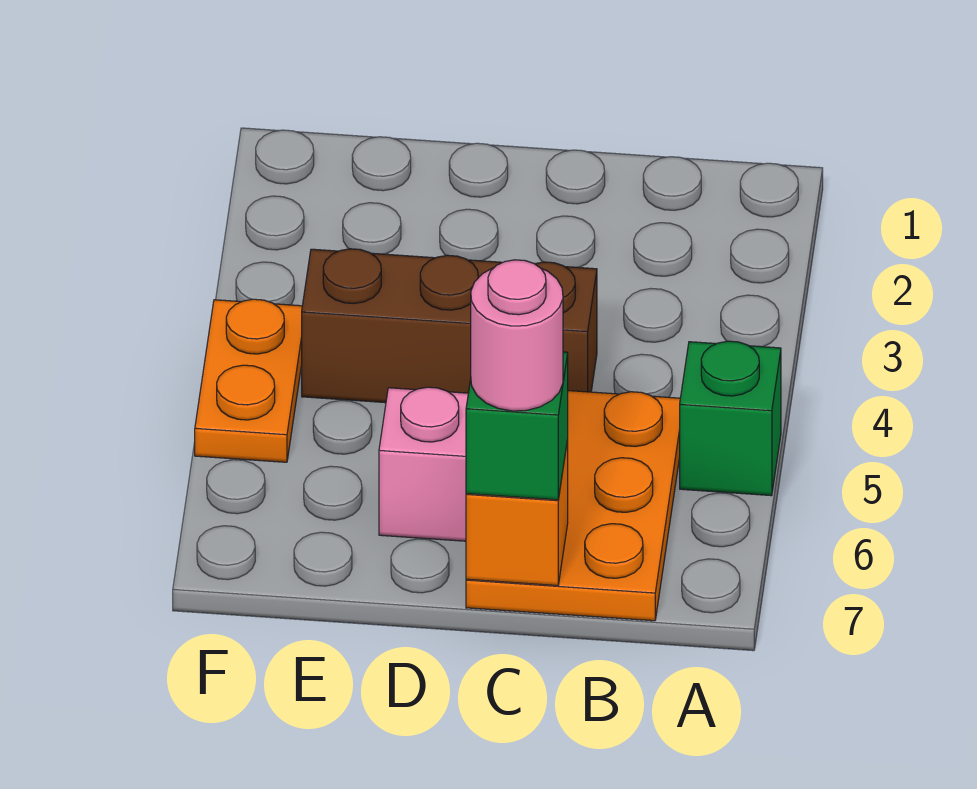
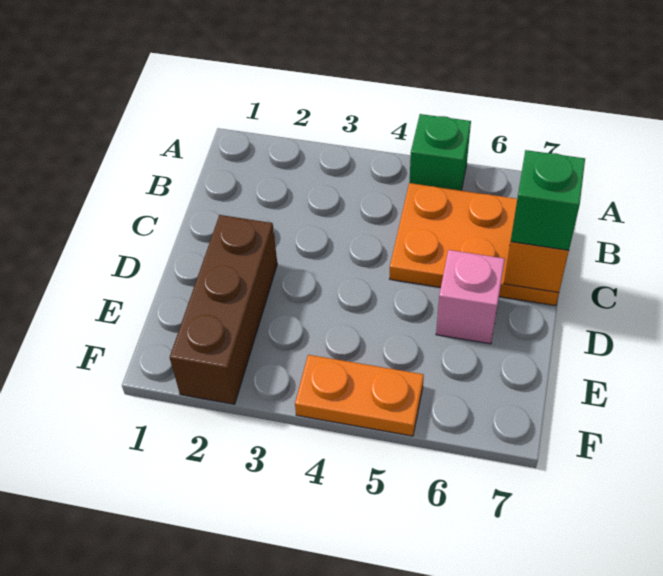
brown 1x3 brick [302,249,597,403] -> brown 1x3 brick moved to [170,215,277,404]
pink 1x1 round brick [471,260,563,411] -> none

